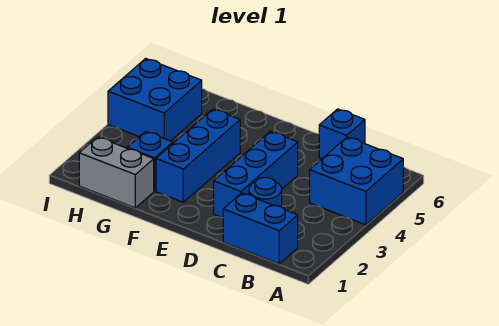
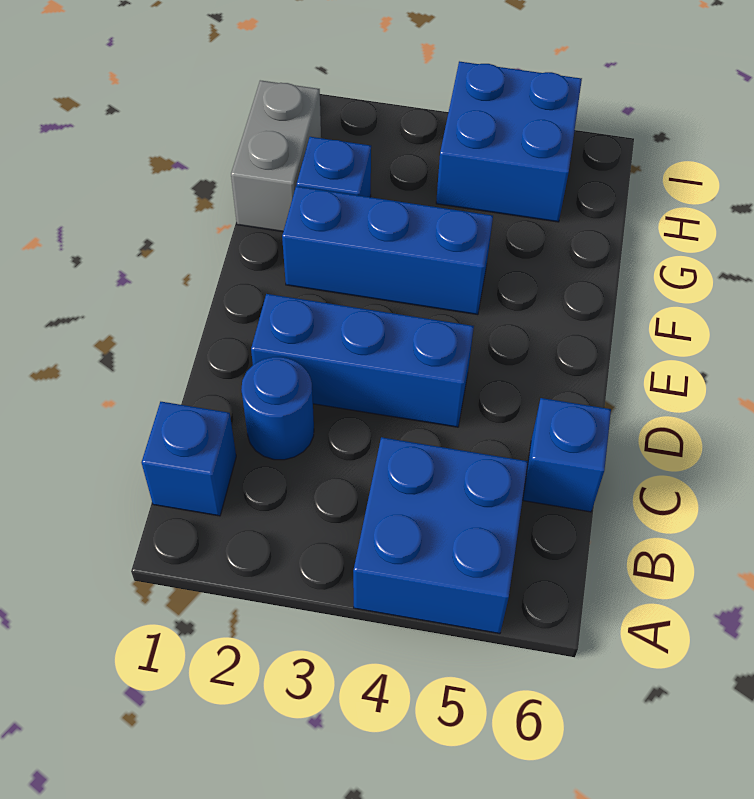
blue 1x2 brick [223,193,298,264] -> blue 1x1 brick [142,402,236,516]

